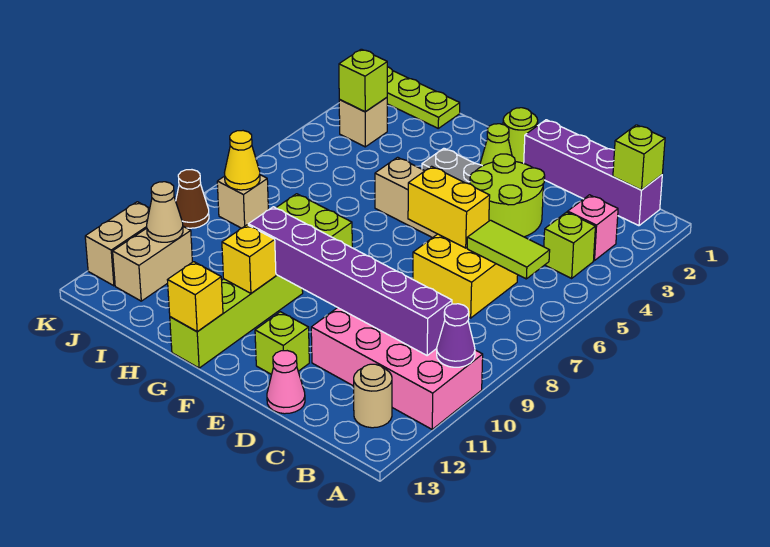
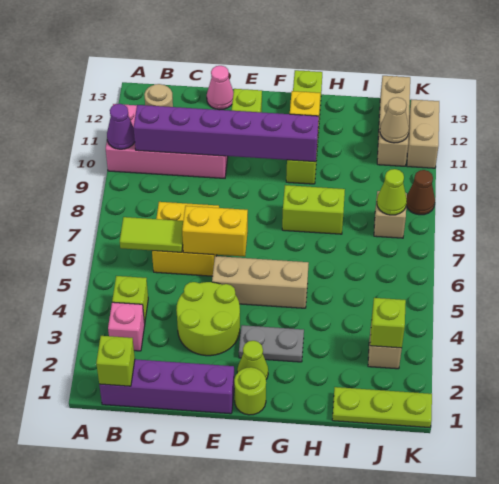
yellow 1x1 brick [168,262,223,332] -> none
yellow 1x1 cone [225,131,260,190] -> lime 1x1 cone [377,169,407,215]
tan 1x2 brick [113,226,192,301] -> tan 1x3 brick [377,76,410,166]

